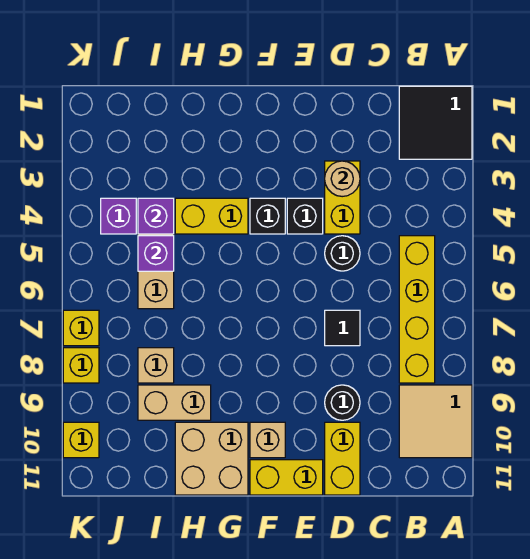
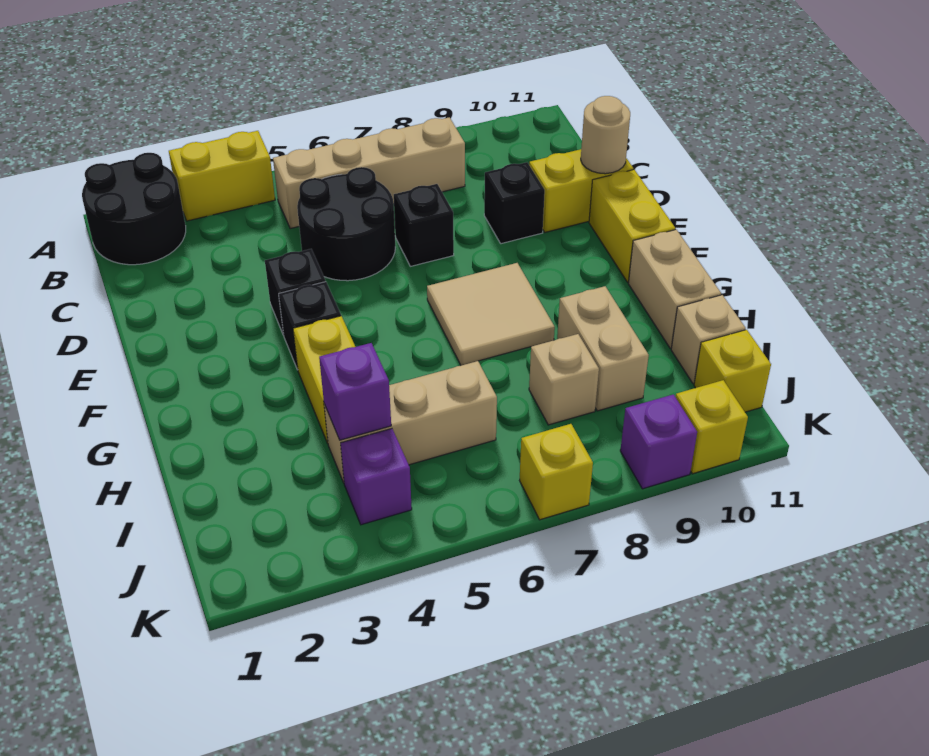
black 2x2 tile [399,86,472,159] -> black 2x2 round brick [82,153,186,265]
tan 2x2 tile [399,385,472,458] -> tan 2x2 tile moved to [427,263,555,366]
yellow 1x4 brick [399,236,435,383] -> tan 1x4 brick [273,117,465,229]
yellow 1x2 brick [325,161,360,234] -> yellow 1x2 brick moved to [169,131,275,221]
tan 1x1 round brick [325,161,360,197] -> tan 1x1 round brick moved to [581,96,630,174]
black 1x1 round brick [325,236,360,271] -> black 2x2 round brick [297,167,395,281]
black 1x1 tile [325,310,360,346] -> black 1x1 brick [394,184,454,266]
black 1x1 round brick [325,385,360,420] -> black 1x1 brick [484,162,545,244]
tan 1x1 brick [250,422,285,458] -> tan 1x1 brick moved to [671,295,746,384]
tan 2x2 brick [175,422,248,495] -> tan 1x2 brick [628,229,721,348]
purple 1x1 brick [138,236,174,271] -> purple 1x1 brick moved to [620,394,697,489]
yellow 1x1 brick [63,348,99,383] -> yellow 1x1 brick moved to [694,330,771,412]

